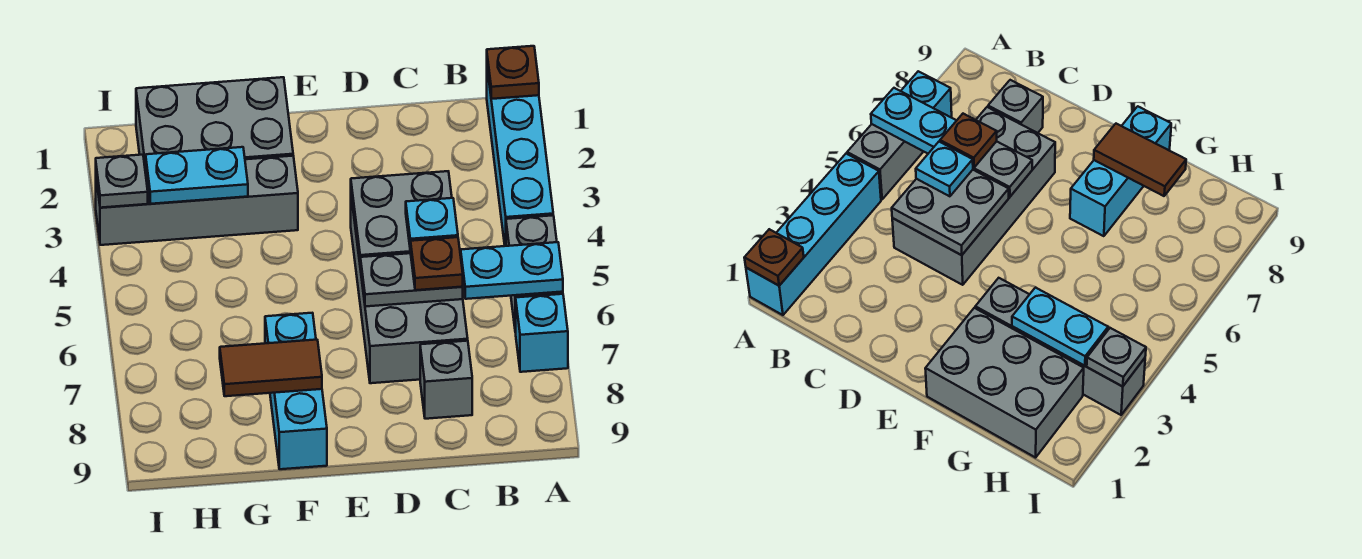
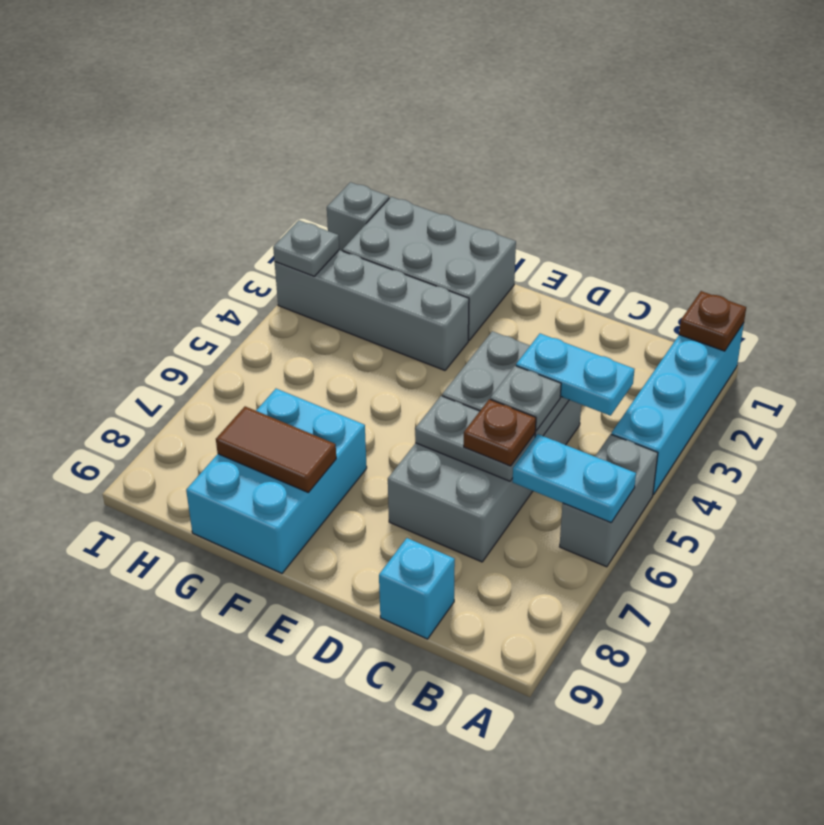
cyan 1x1 brick [516,294,568,372] -> cyan 1x1 brick moved to [379,538,455,639]
cyan 1x1 plate [406,198,458,251] -> grey 1x1 plate [490,366,561,431]
grey 1x1 brick [420,341,472,419] -> grey 1x1 brick moved to [327,182,389,251]
cyan 1x3 brick [265,313,327,469] -> cyan 2x3 brick [186,389,367,573]
cyan 1x2 plate [146,147,248,204] -> cyan 1x2 plate moved to [516,334,635,416]

